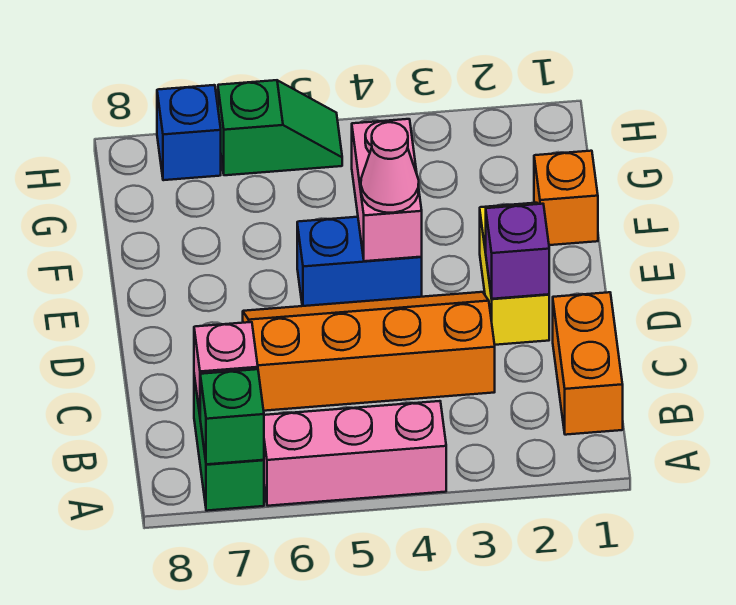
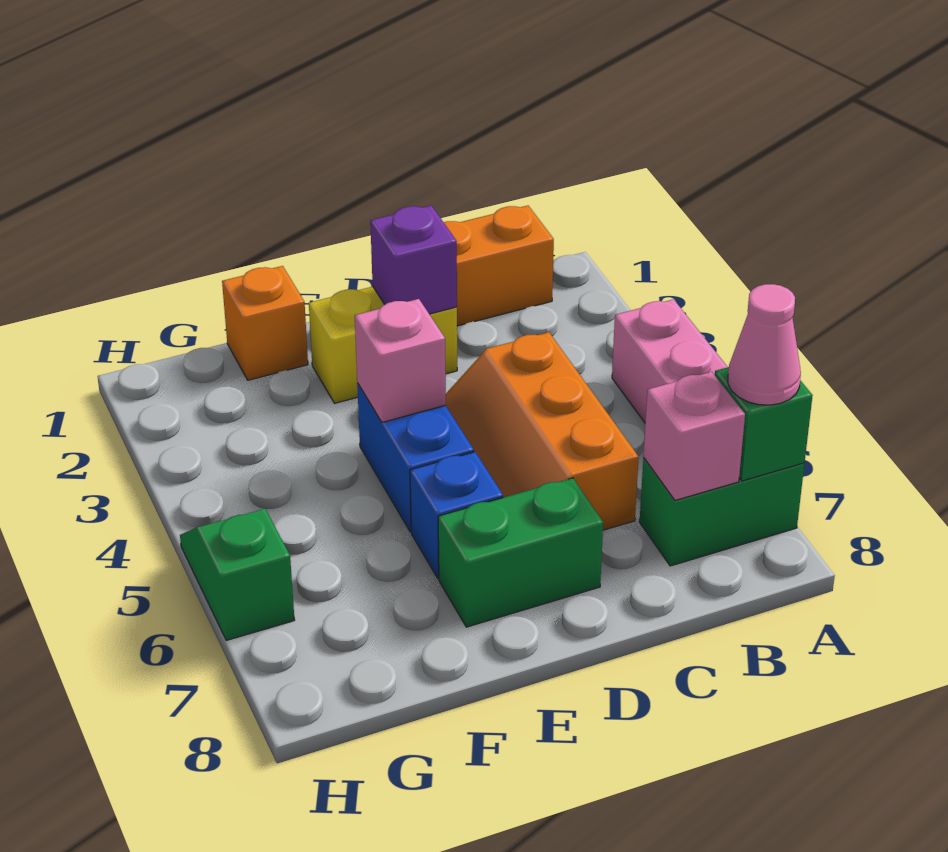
orange 2x4 slope [243,292,495,411] -> orange 2x3 slope [446,332,639,530]
none -> green 1x2 brick [438,478,603,627]
pink 1x2 brick [352,119,422,261] -> pink 1x1 brick [355,299,446,422]
pink 1x1 cone [361,122,419,213] -> pink 1x1 cone moved to [728,284,801,405]
blue 1x1 brick [157,85,221,180] -> blue 1x1 brick moved to [410,452,503,578]

